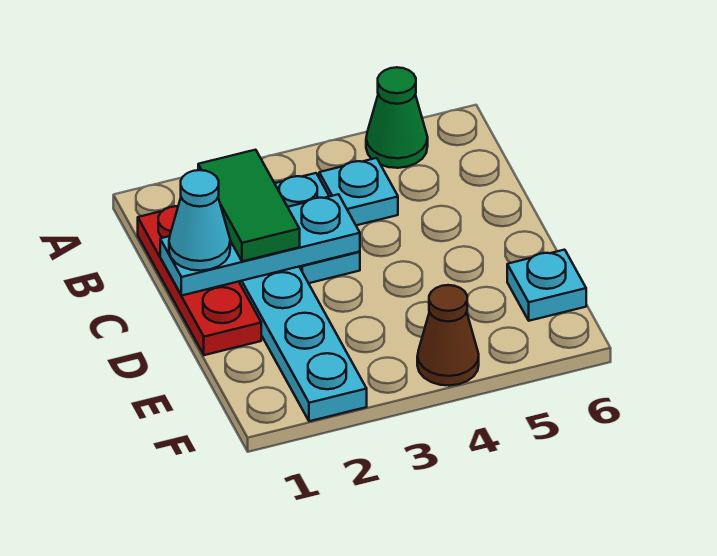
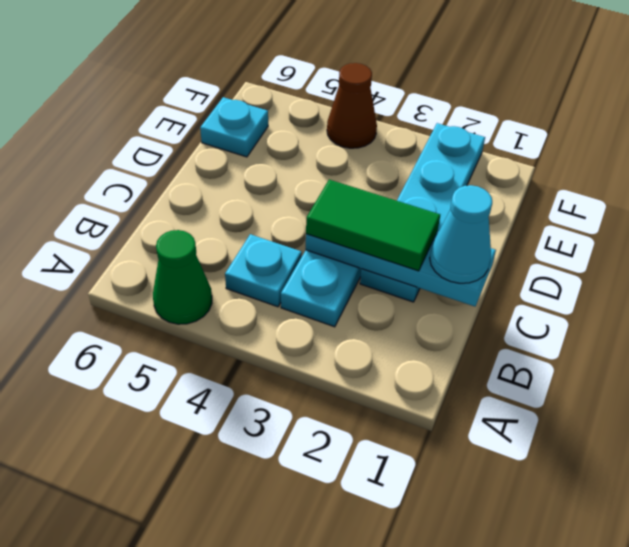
red 1x3 plate [138,206,261,355] -> none
green 1x2 tile [198,150,300,261] -> green 1x2 tile turned to [306,180,440,271]

